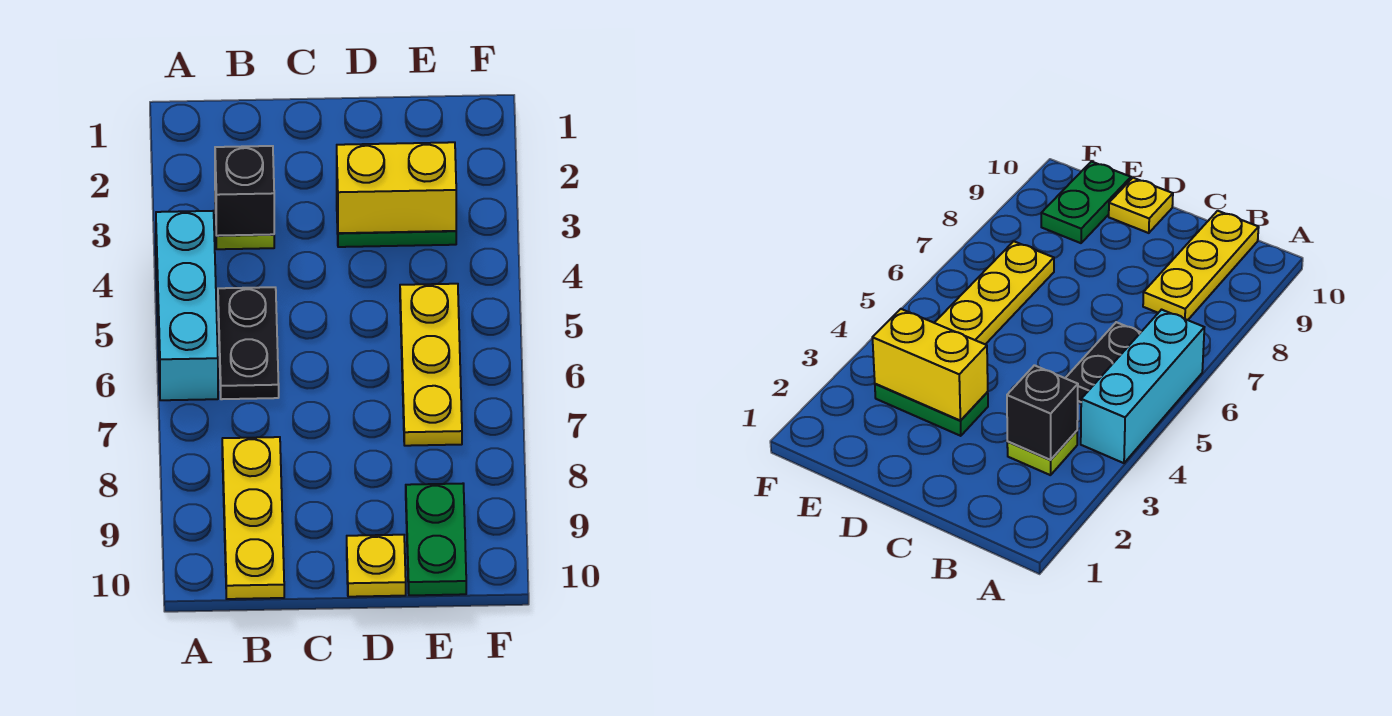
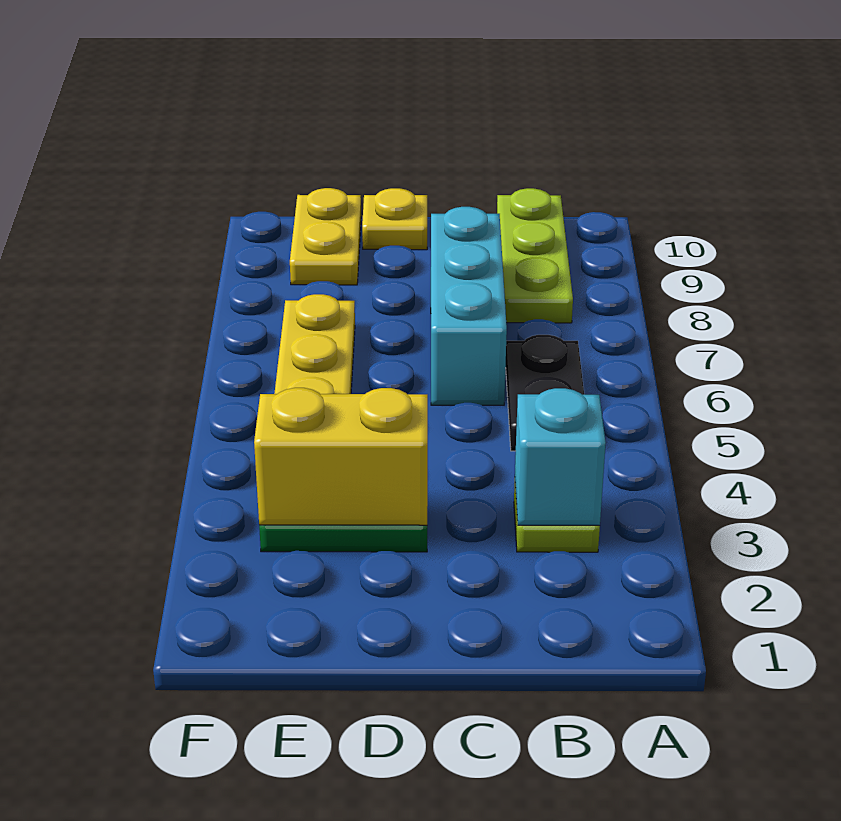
cyan 1x3 brick [156,211,218,400] -> cyan 1x3 brick moved to [431,207,507,405]
black 1x1 brick [215,146,274,236] -> cyan 1x1 brick [515,388,606,526]
yellow 1x3 plate [222,437,284,599] -> lime 1x3 plate [497,188,573,323]
green 1x2 plate [406,484,466,595] -> yellow 1x2 plate [290,188,361,285]

